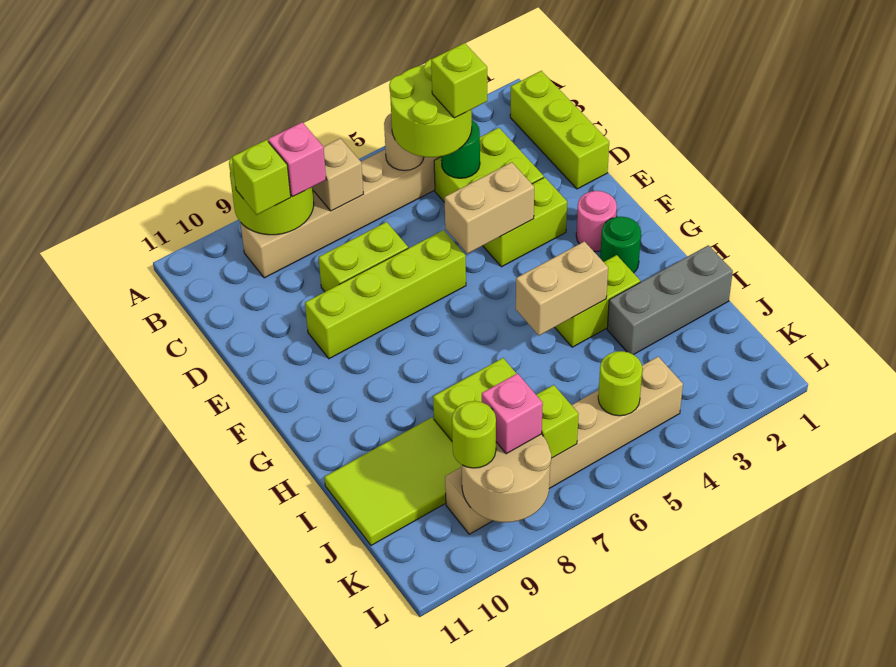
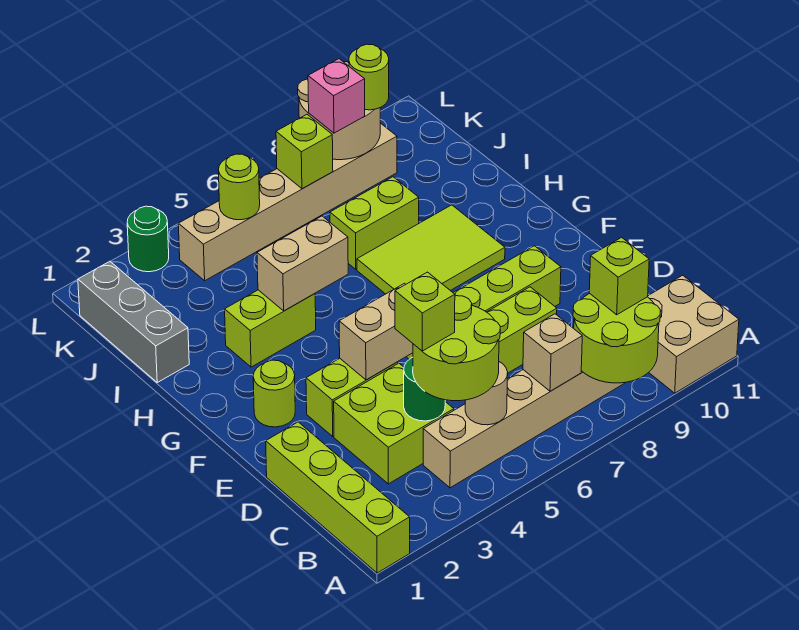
none -> tan 2x2 brick [648,275,739,393]
lime 1x3 brick [510,71,609,189] -> lime 1x4 brick [266,422,410,573]
pink 1x1 brick [268,122,326,197] -> none
pink 1x1 round brick [576,191,617,251] -> lime 1x1 round brick [253,360,295,427]
green 1x1 round brick [600,217,641,273] -> green 1x1 round brick moved to [127,206,169,272]
grey 1x3 brick [607,245,733,355] -> grey 1x3 brick turned to [78,261,189,382]
lime 2x3 tile [324,418,462,545] -> lime 2x3 tile moved to [357,205,505,294]

